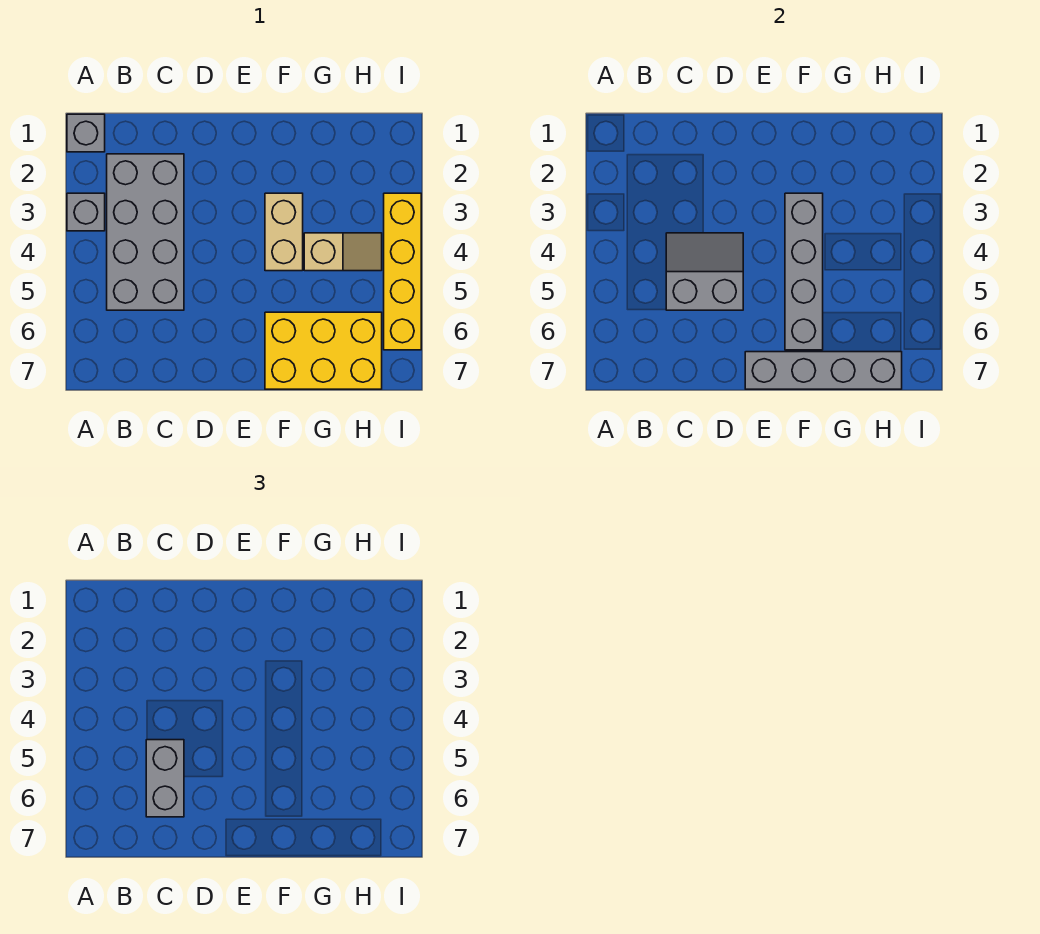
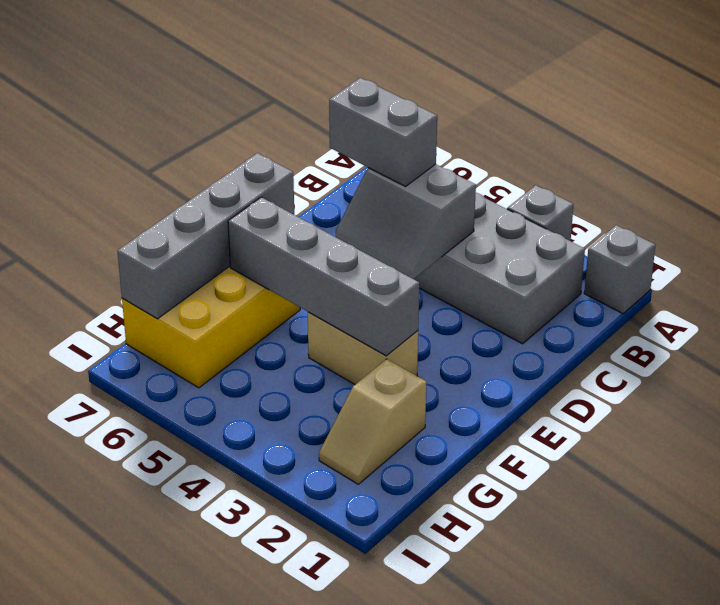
grey 2x2 slope [666,233,743,310] -> grey 2x2 slope turned to [336,164,476,279]
tan 1x2 slope [304,233,382,271] -> tan 1x2 slope moved to [319,359,426,484]
yellow 1x4 brick [384,193,421,350] -> none

